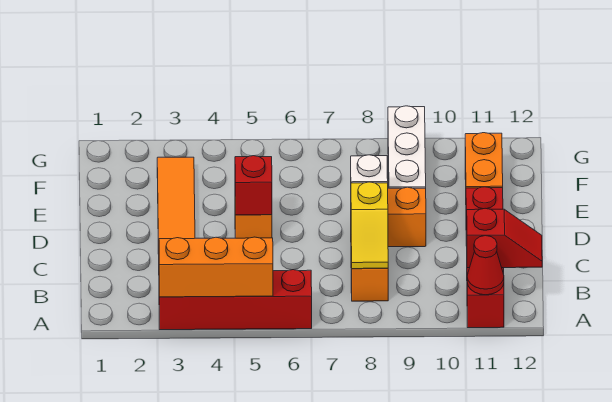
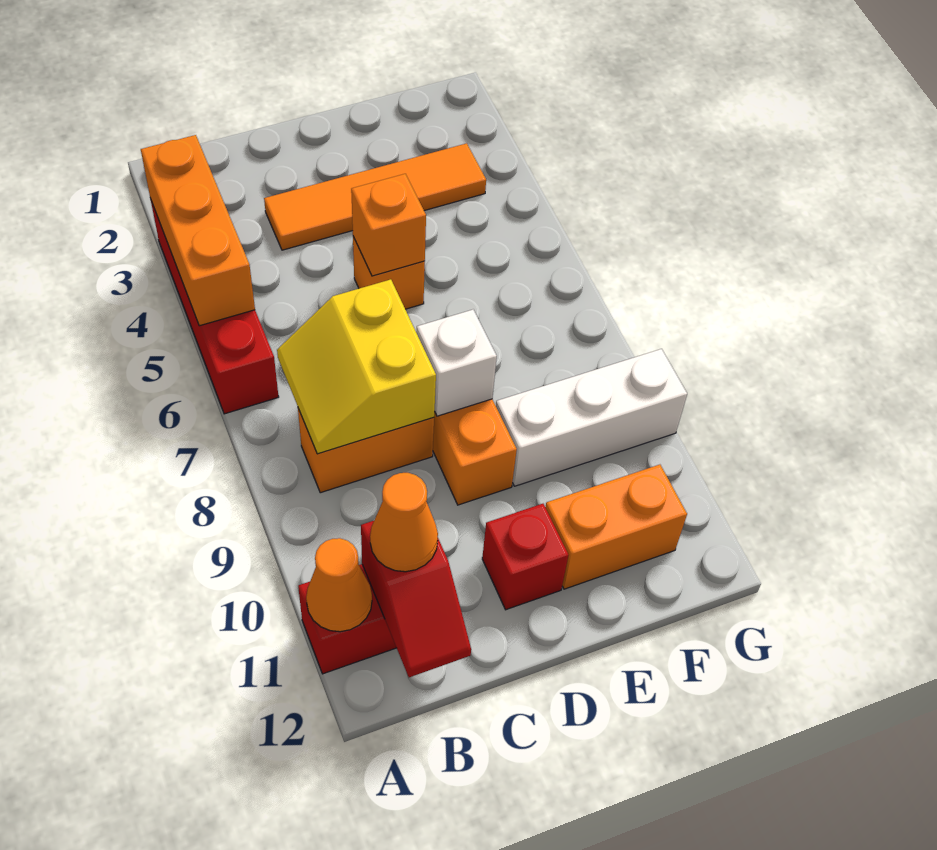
red 1x1 cone [467,236,504,295] -> orange 1x1 cone [306,538,372,632]
yellow 1x2 slope [351,182,388,269] -> yellow 2x2 slope [277,279,436,454]
none -> orange 1x1 cone [370,473,438,572]
red 1x1 brick [235,156,272,215] -> orange 1x1 brick [351,174,426,276]

